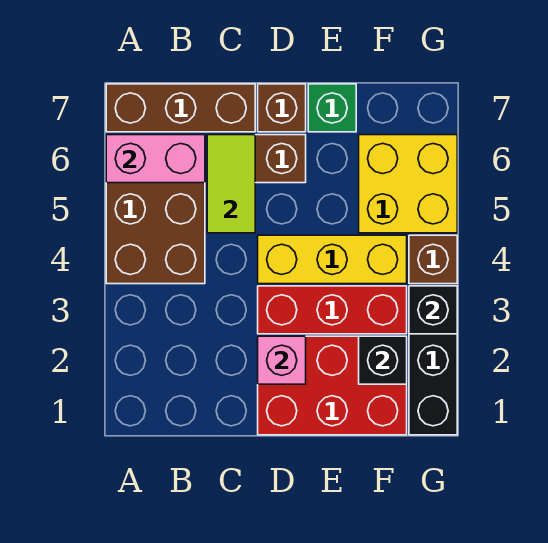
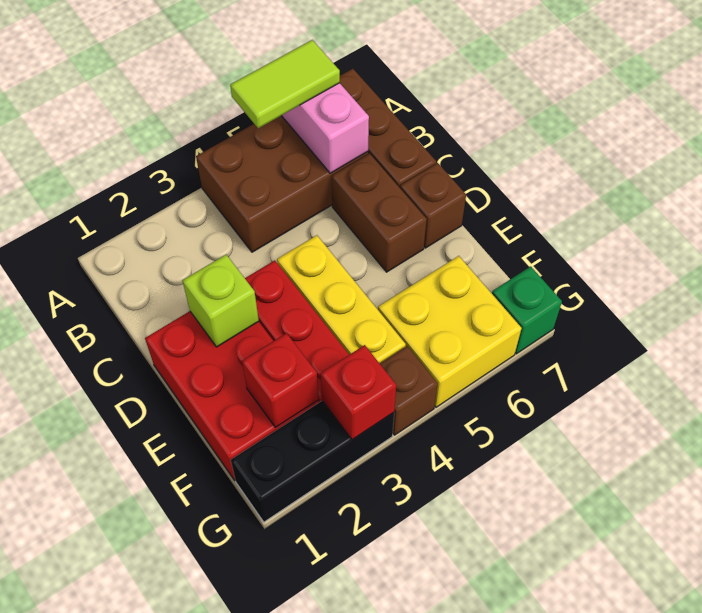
lime 1x2 tile [207,135,255,233] -> lime 1x2 tile moved to [230,40,340,128]
pink 1x1 brick [258,336,306,384] -> lime 1x1 brick [182,255,259,347]
green 1x1 brick [308,84,356,132] -> green 1x1 brick moved to [492,266,562,354]
black 1x1 brick [359,336,407,384] -> red 1x1 brick [242,333,318,427]
black 1x1 brick [409,286,457,334] -> red 1x1 brick [321,345,396,440]

